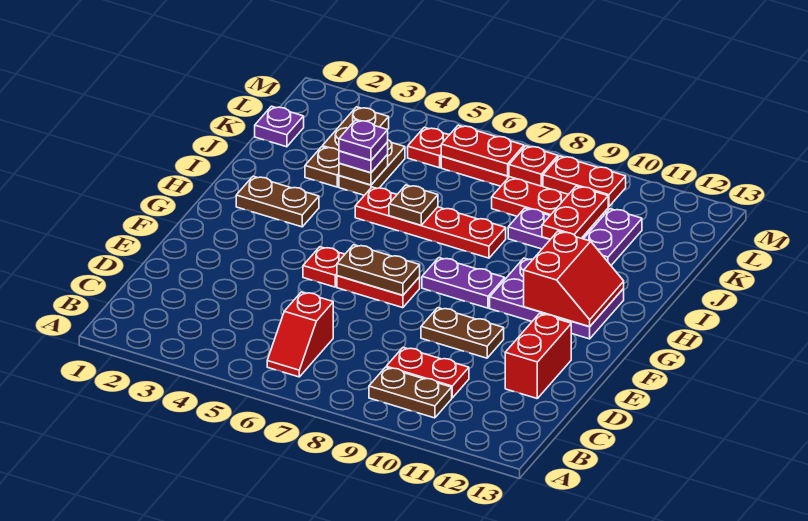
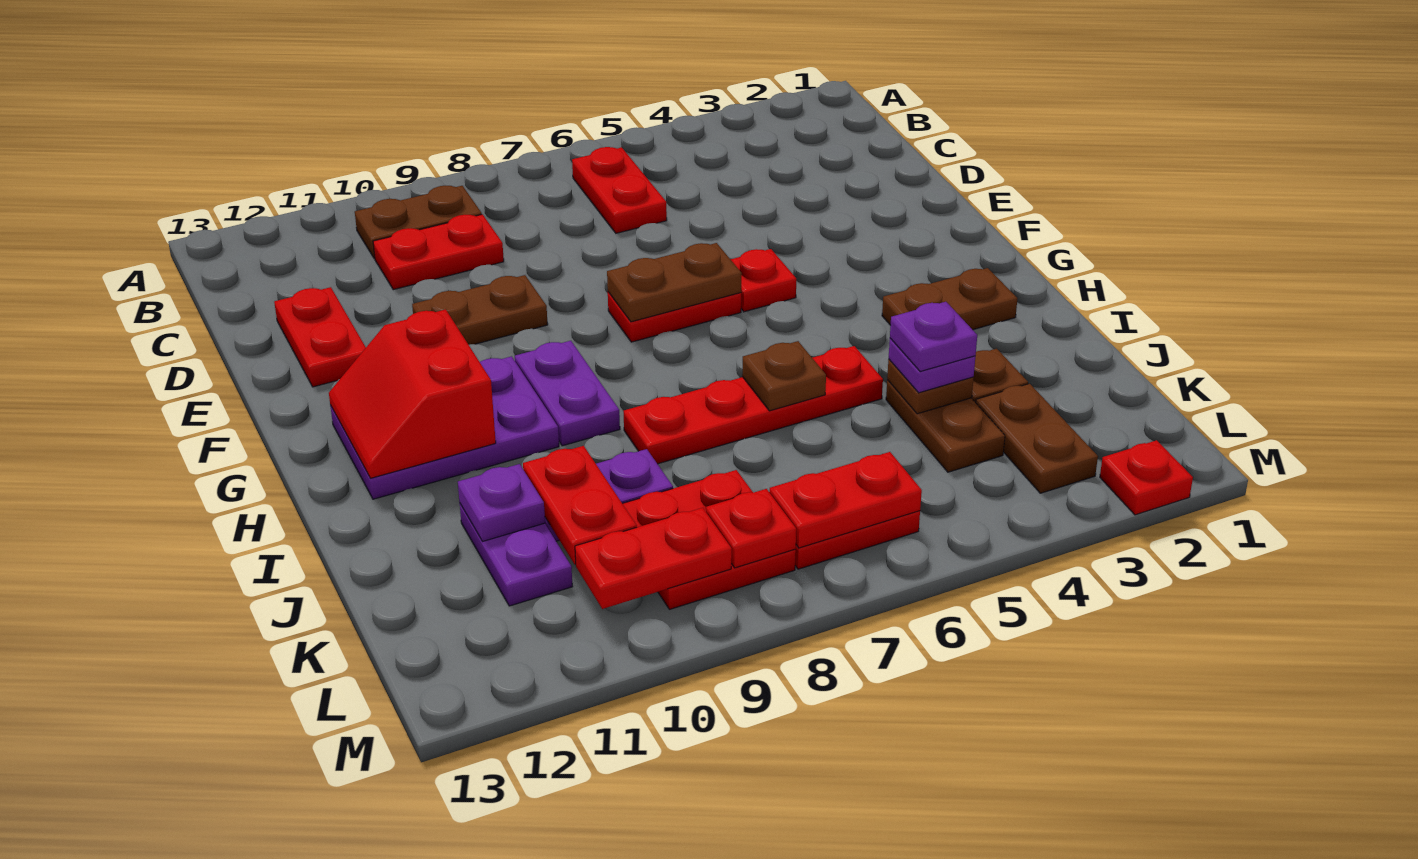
red 1x2 slope [267,292,333,377] -> red 1x2 plate [572,147,667,233]
red 1x2 brick [505,314,571,398] -> red 1x2 plate [274,287,366,387]
purple 1x2 plate [422,258,505,308] -> purple 1x2 plate turned to [515,341,620,446]
purple 1x1 plate [255,106,304,147] -> purple 1x1 plate moved to [458,464,545,542]
red 1x1 plate [408,127,449,168] -> red 1x1 plate moved to [1100,440,1193,515]

